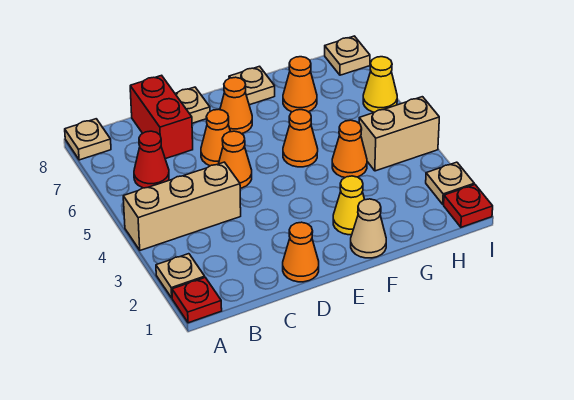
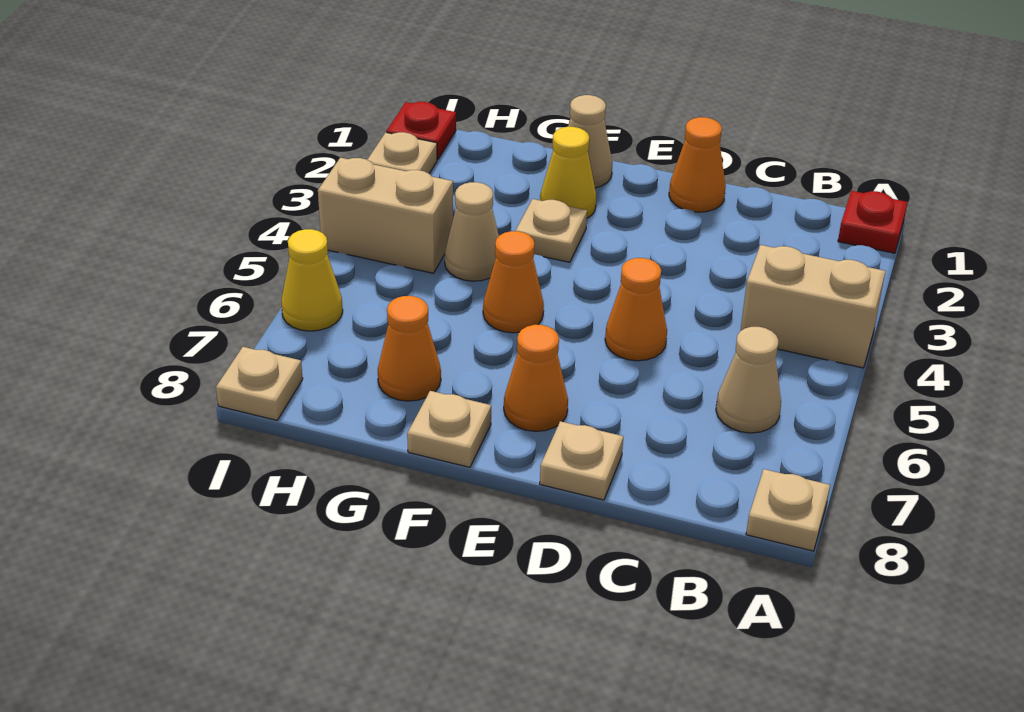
tan 1x1 plate [156,254,205,298] -> tan 1x1 plate moved to [515,199,587,262]
tan 1x3 brick [123,162,241,250] -> tan 1x2 brick [740,245,885,368]
red 1x1 cone [134,131,169,188] -> tan 1x1 cone [716,327,781,433]
red 1x2 brick [130,75,193,159] -> none
orange 1x1 cone [201,109,230,166] -> none
orange 1x1 cone [332,120,367,177] -> tan 1x1 cone [445,182,499,281]

